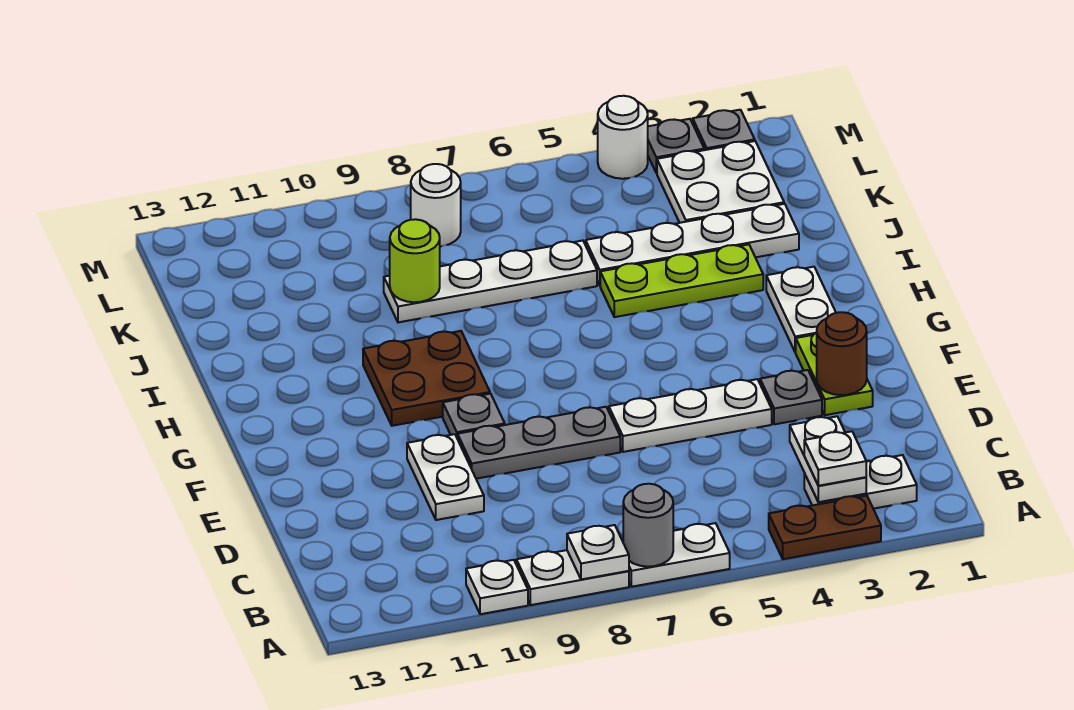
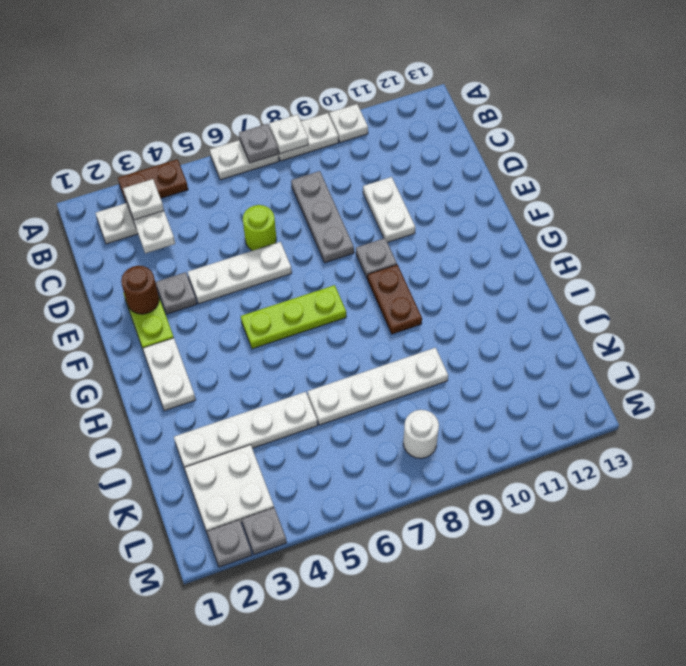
grey 1x1 round brick [623,484,673,567] -> grey 1x1 plate [239,124,278,163]
grey 1x3 plate [457,407,620,479] -> grey 1x3 plate turned to [291,171,354,263]
brown 2x2 plate [363,331,490,426] -> brown 1x2 plate [368,265,422,334]
lime 1x3 plate [600,244,763,317] -> lime 1x3 plate moved to [241,285,346,349]
lime 1x1 round brick [390,219,440,302] -> lime 1x1 round brick moved to [243,205,276,251]
white 1x1 round brick [598,96,648,179] -> none

